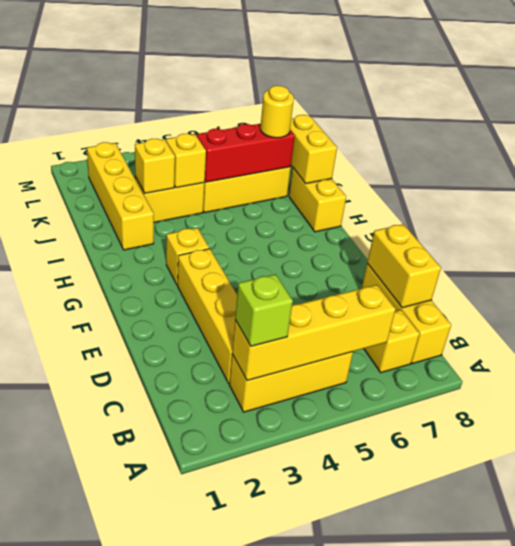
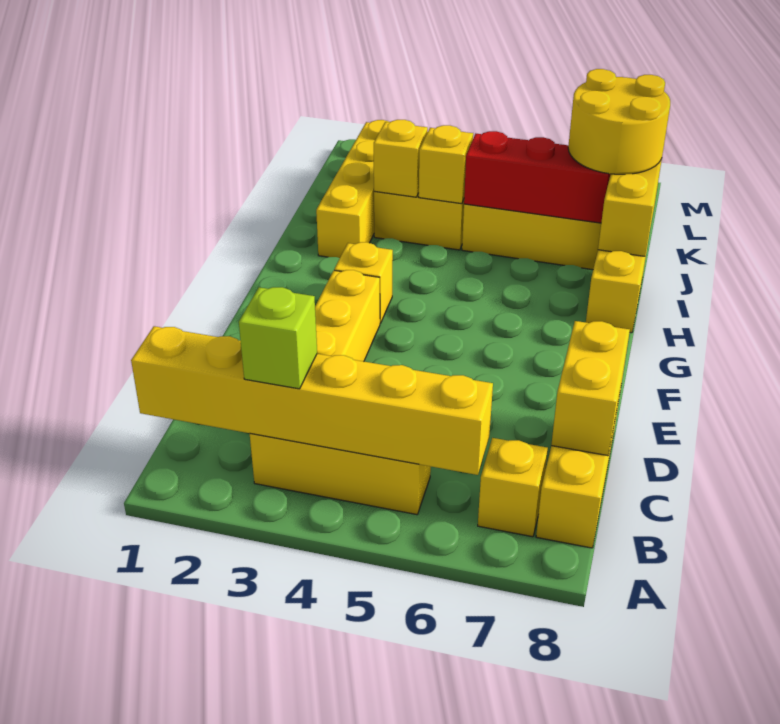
yellow 1x4 brick [232,285,396,381] -> yellow 1x6 brick [131,326,493,475]
yellow 1x1 round brick [260,86,294,138] -> yellow 2x2 round brick [568,69,670,174]

